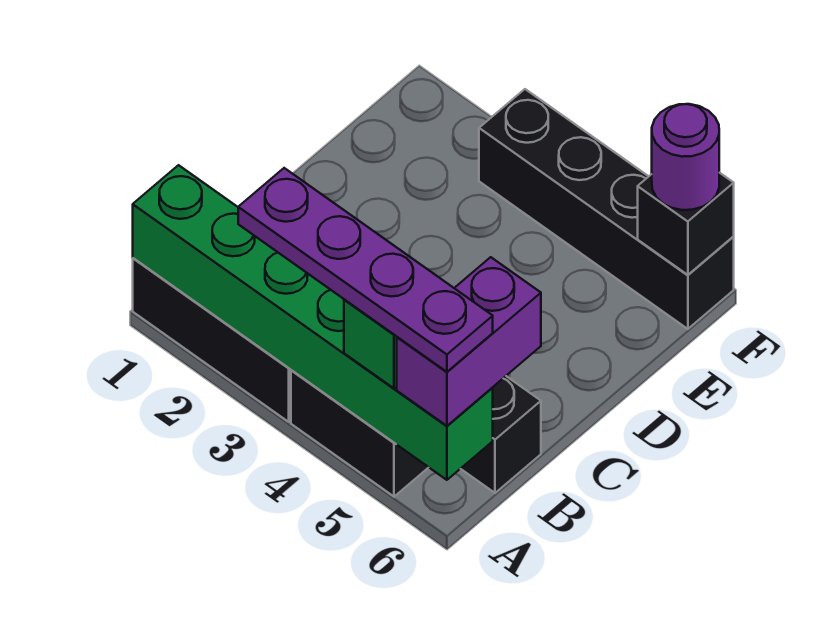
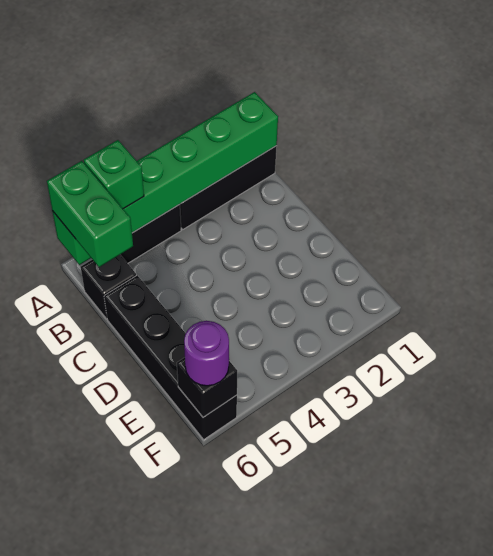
purple 1x4 plate [238,168,493,372] -> none
purple 1x2 brick [397,257,541,426] -> green 1x2 brick [47,161,133,267]
black 1x4 brick [479,89,734,329] -> black 1x4 brick turned to [104,275,237,440]

